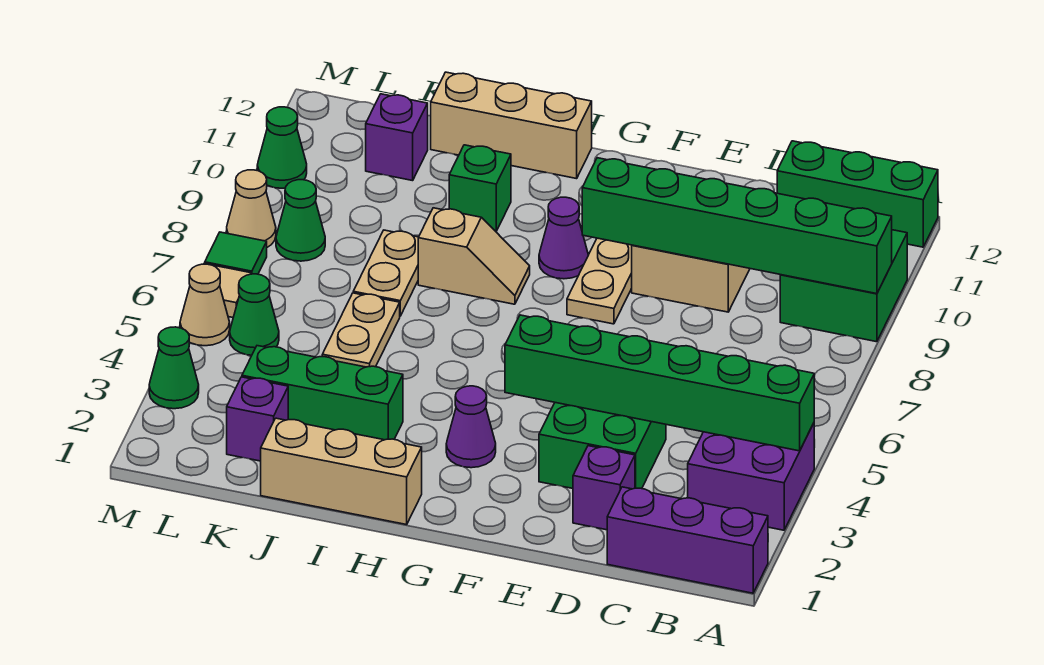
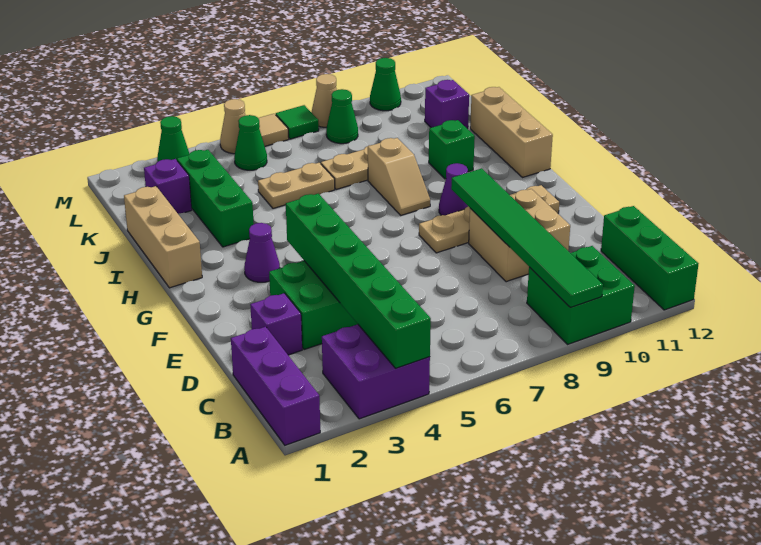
green 1x6 brick [582,158,892,294] -> green 1x6 tile [451,168,603,307]

